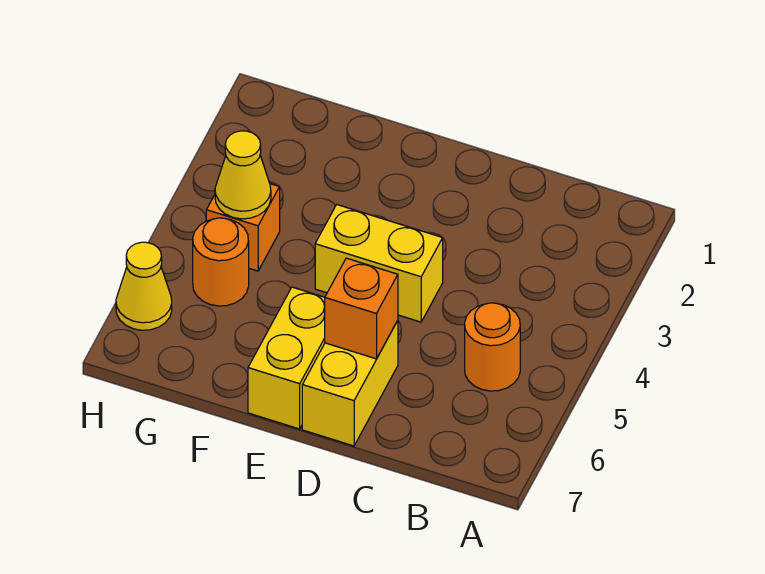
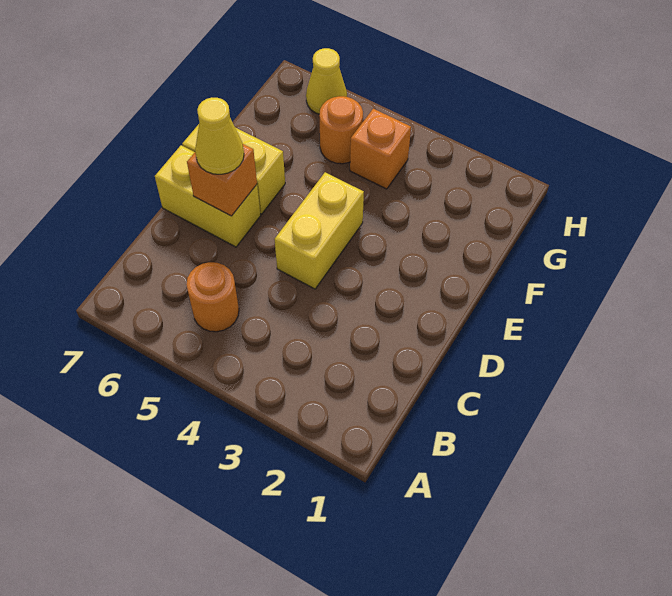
yellow 1x1 cone [215,131,271,219] -> yellow 1x1 cone moved to [195,98,244,174]

